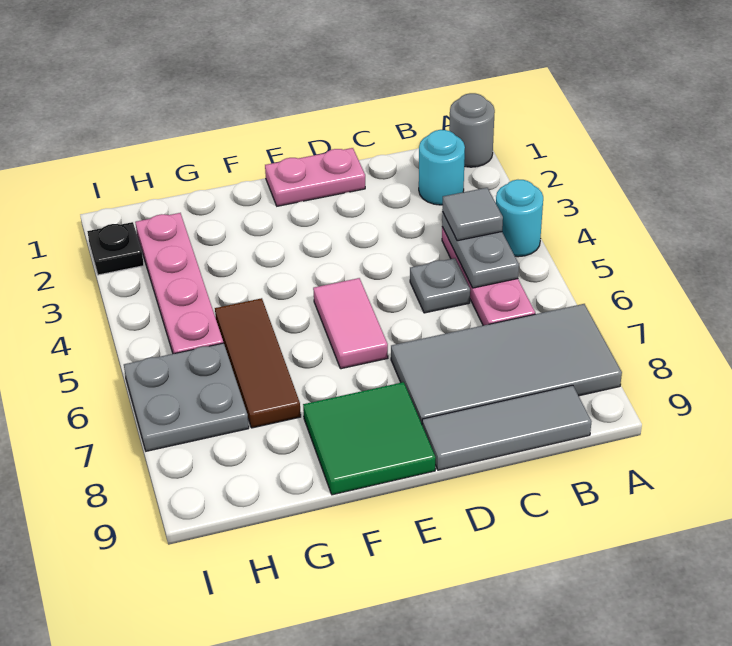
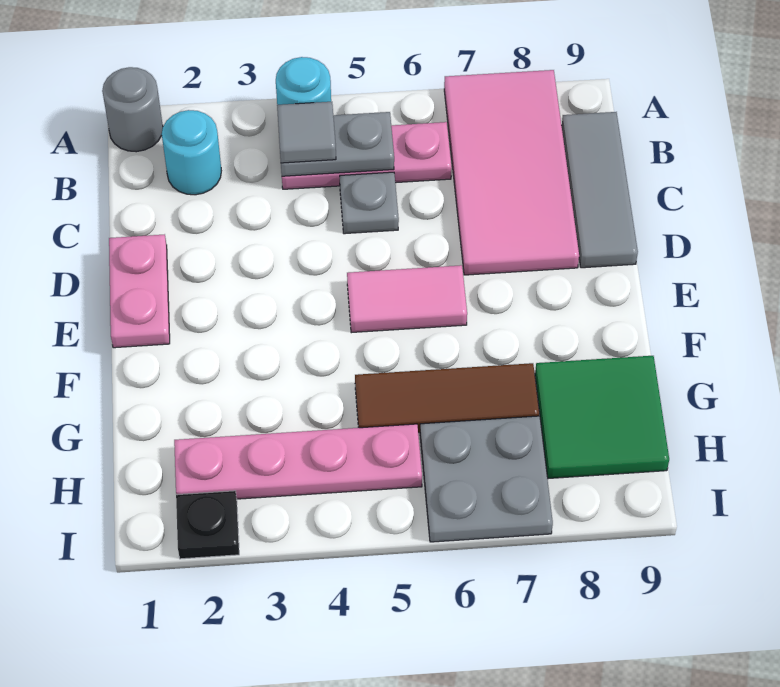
grey 2x4 tile [391,304,622,424] -> pink 2x4 tile [444,70,579,275]
green 2x2 tile [303,382,436,495] -> green 2x2 tile moved to [535,356,669,479]

